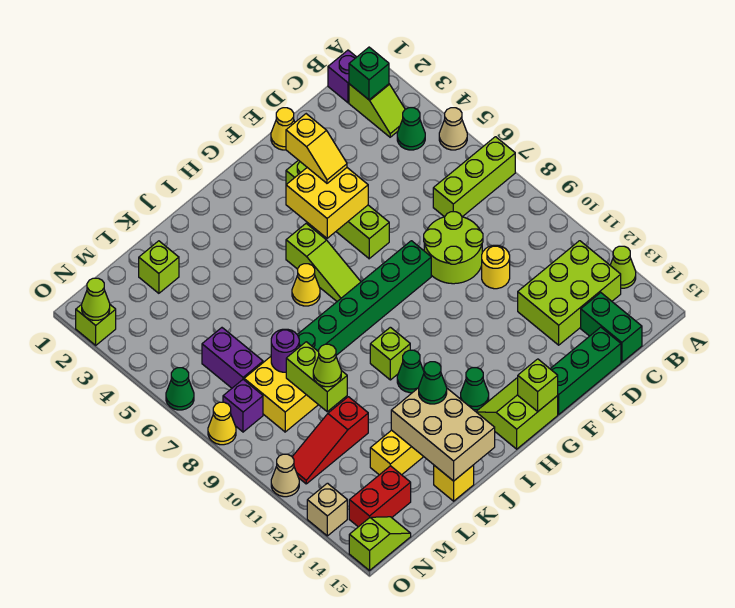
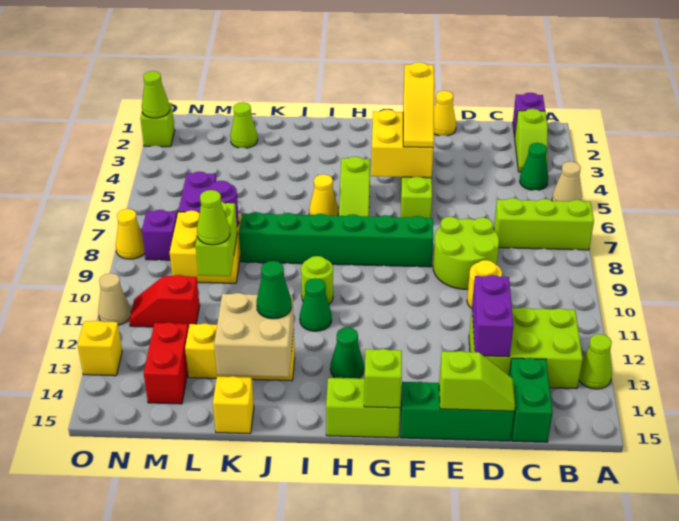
green 1x1 brick [349,47,389,100] -> none
none -> purple 1x2 brick [472,275,514,357]
yellow 1x2 slope [286,114,347,183] -> yellow 1x3 slope [403,62,434,148]
lime 1x1 brick [370,327,410,380] -> lime 1x1 round brick [301,256,333,304]
tan 2x3 brick [391,388,495,481] -> tan 2x2 brick [214,293,294,377]
lime 1x1 brick [139,241,179,293] -> lime 1x1 cone [230,102,258,148]
red 1x3 slope [292,397,368,484] -> red 1x2 slope [129,275,200,328]
red 1x2 brick [349,466,411,527] -> red 1x2 brick turned to [144,323,188,404]
lime 1x2 slope [349,517,411,571] -> lime 1x2 slope moved to [439,351,515,411]
green 1x1 cone [166,368,194,410] -> none
tan 1x1 brick [307,483,347,536] -> yellow 1x1 brick [78,321,122,376]

